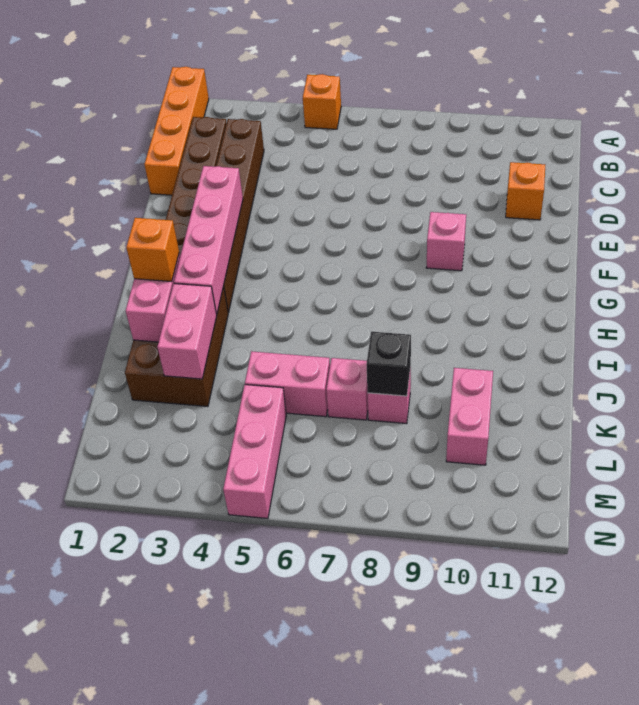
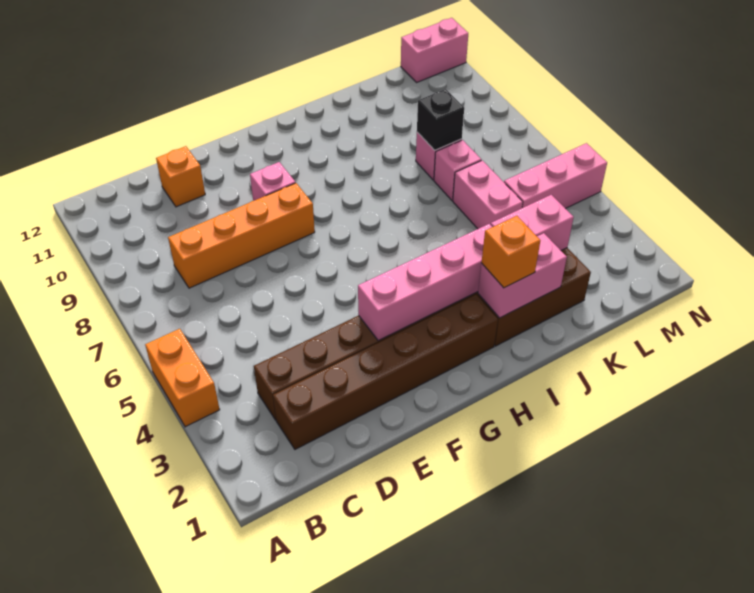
orange 1x4 brick [144,67,209,195] -> orange 1x4 brick moved to [168,183,315,288]
orange 1x1 brick [303,74,341,129] -> orange 1x2 brick [145,329,220,427]
pink 1x2 brick [446,368,493,465] -> pink 1x2 brick moved to [401,18,468,83]

